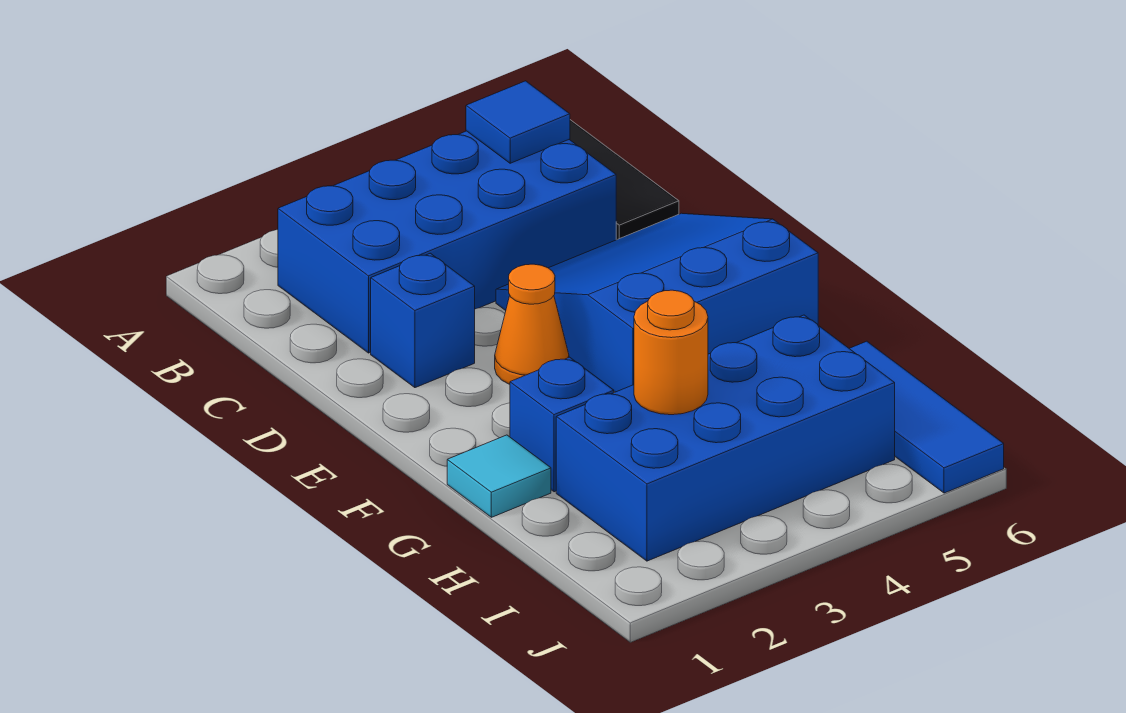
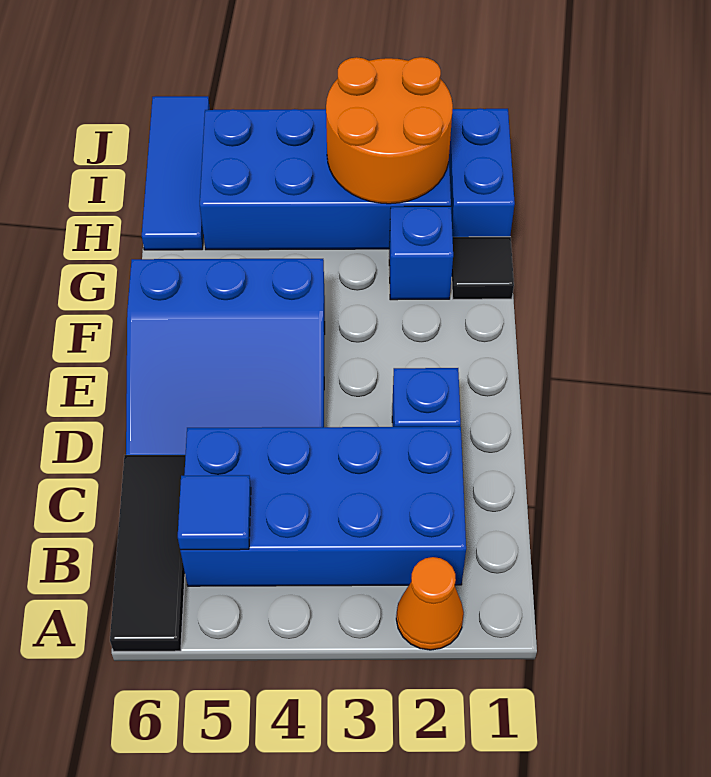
orange 1x1 cone [495,264,569,384] -> orange 1x1 cone moved to [396,557,464,650]
cyan 1x1 tile [447,435,551,517] -> black 1x1 tile [452,237,514,299]
none -> blue 1x2 brick [449,108,515,237]
orange 1x1 round brick [634,290,708,415] -> orange 2x2 round brick [326,57,453,204]

